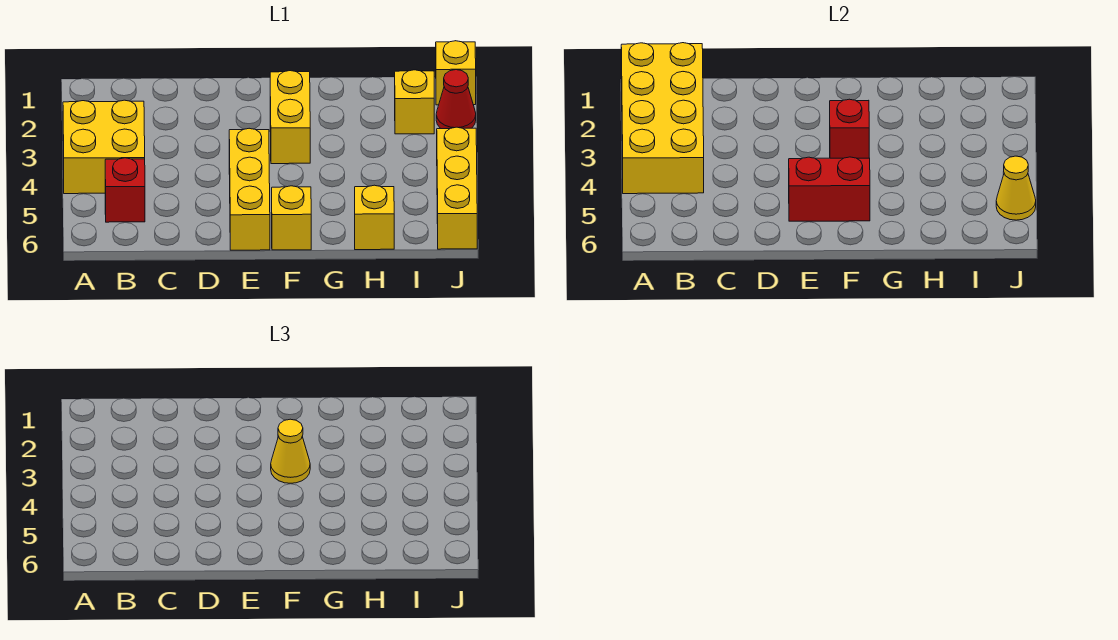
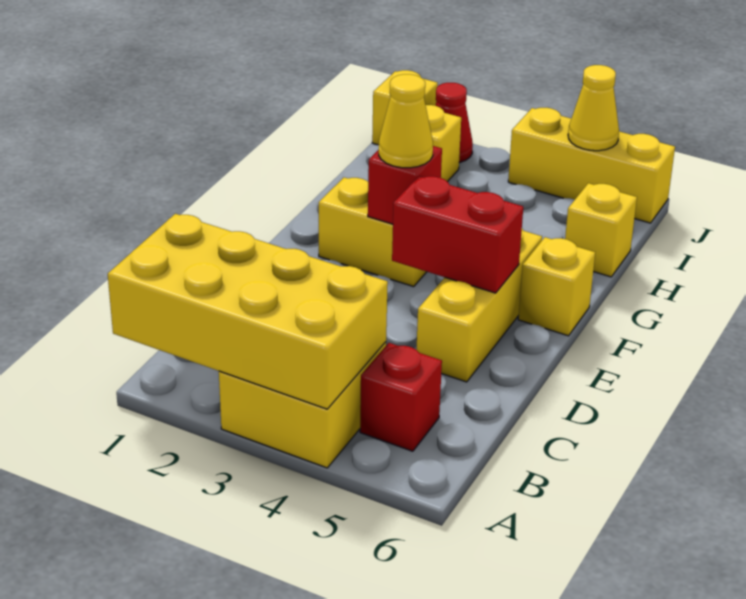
yellow 1x3 brick [229,128,270,250] -> yellow 1x3 brick turned to [416,229,542,382]
red 1x2 brick [789,157,870,221] -> red 1x2 brick turned to [392,176,523,293]

